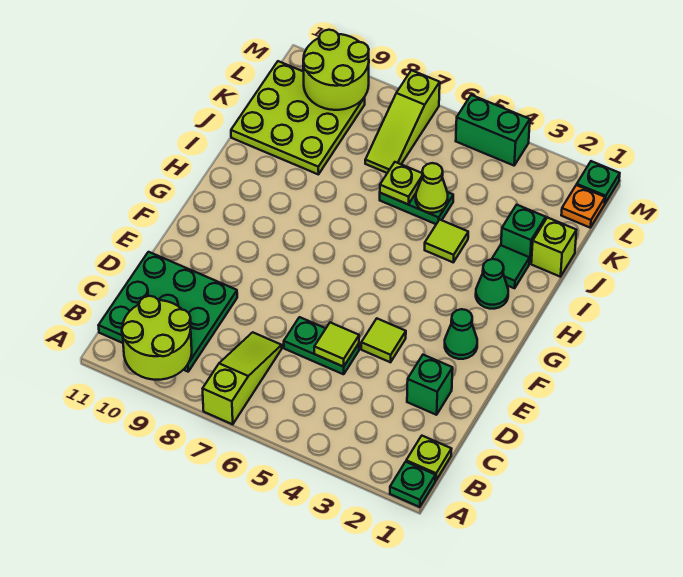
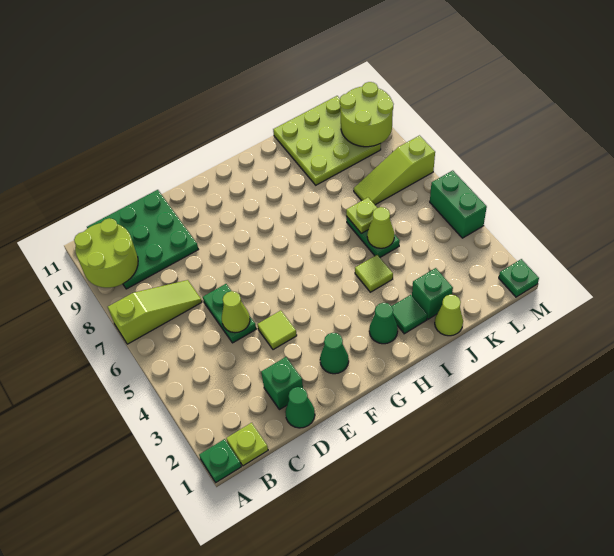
none -> green 1x1 cone [285,387,315,428]
lime 1x1 tile [314,323,359,367] -> lime 1x1 cone [222,291,250,333]
lime 1x1 brick [531,217,577,277] -> lime 1x1 cone [435,295,463,336]
orange 1x1 plate [561,185,605,228] -> none

